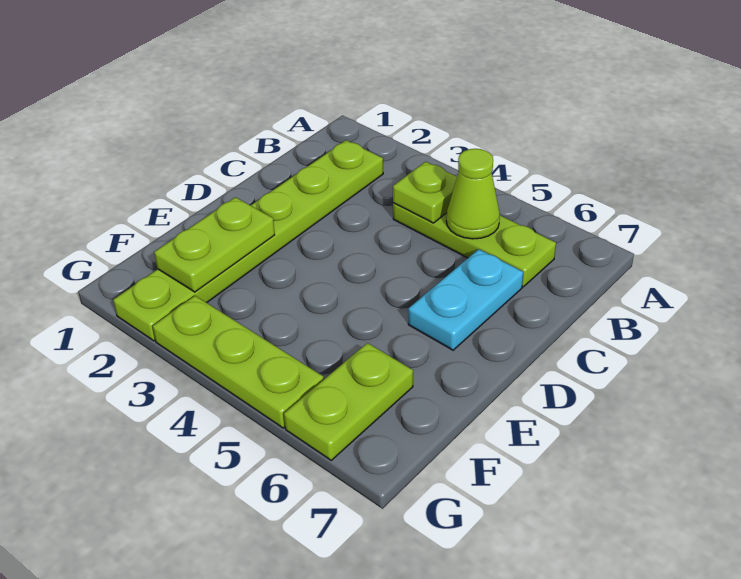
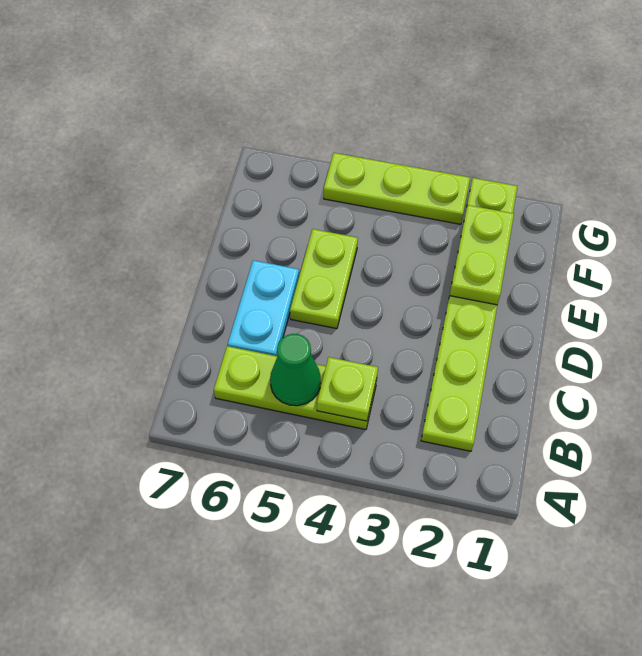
lime 1x1 cone [446,149,500,239] -> green 1x1 cone [270,334,321,406]
lime 1x2 plate [284,343,413,460] -> lime 1x2 plate moved to [290,229,358,329]

